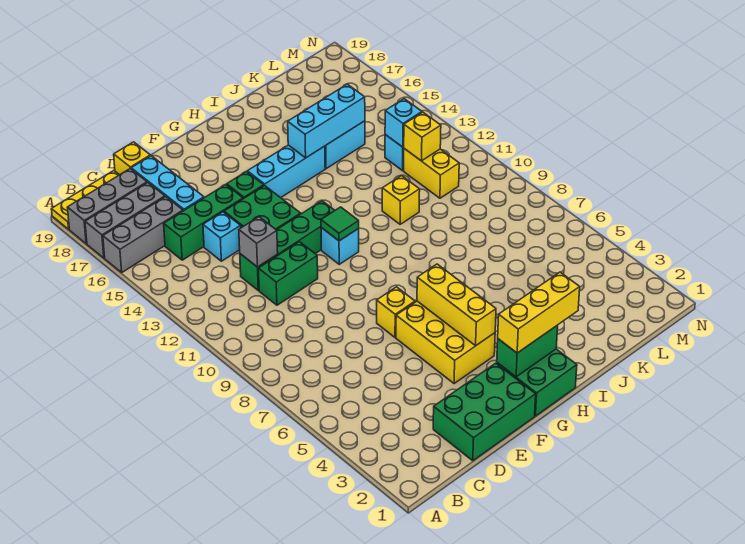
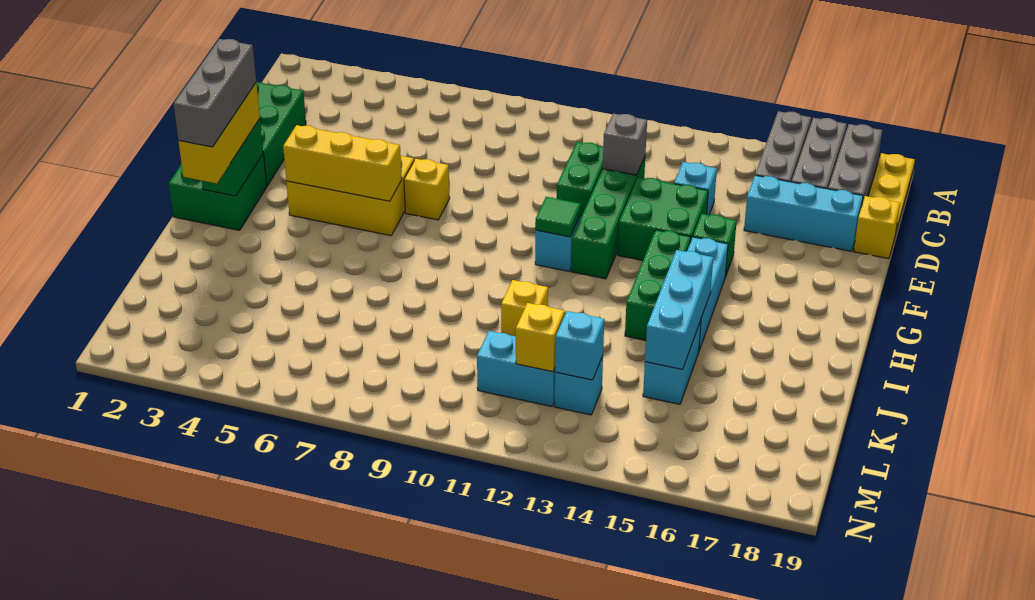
green 1x3 brick [164,185,243,260] -> green 1x3 brick moved to [625,230,691,340]
none -> grey 1x3 brick [174,39,256,147]
yellow 1x2 brick [404,149,459,198] -> cyan 1x2 brick [477,331,555,407]

